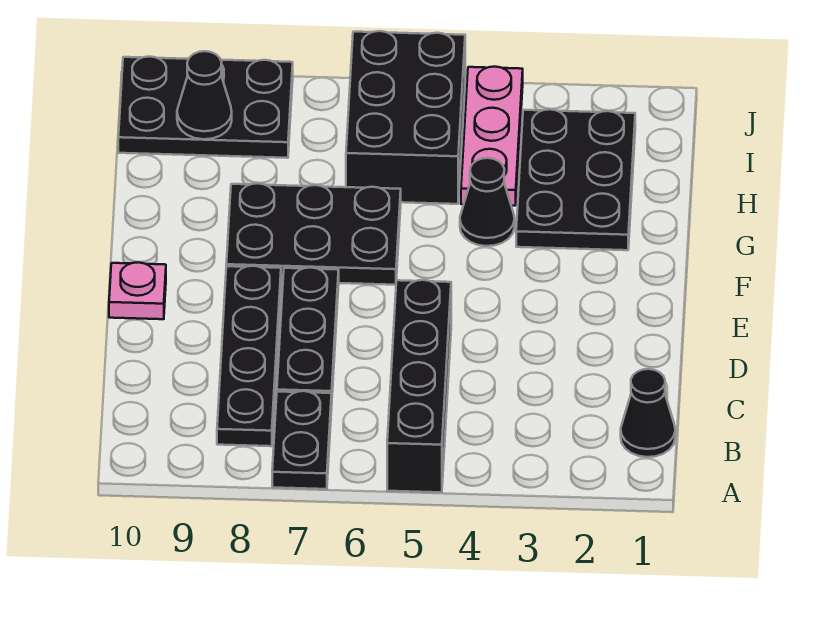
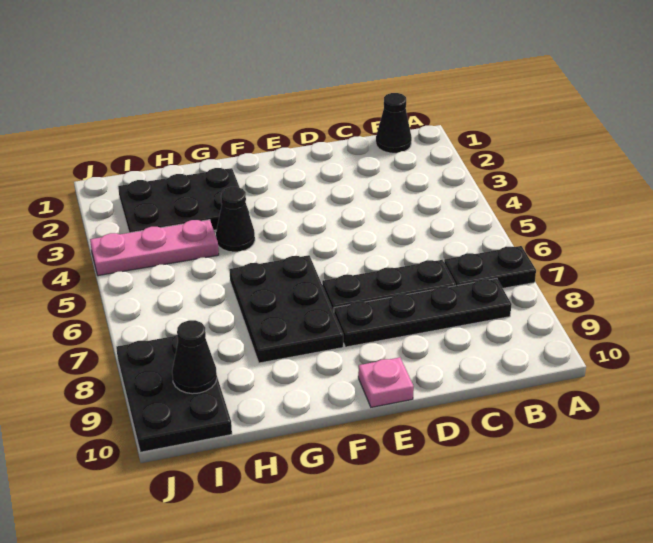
black 1x4 brick [387,280,451,492] -> none
black 2x3 brick [346,31,465,204] -> none

